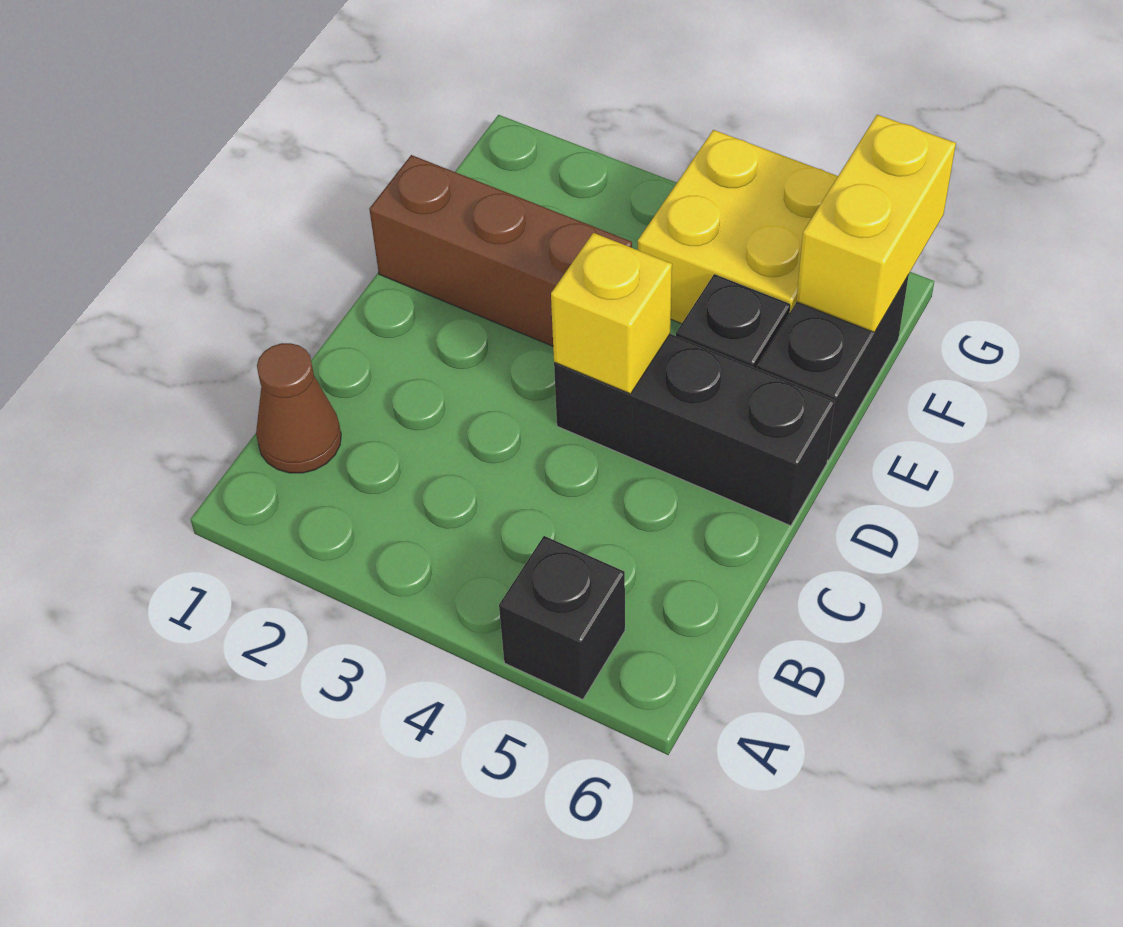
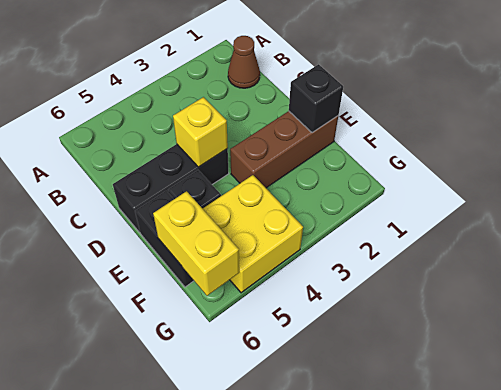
black 1x1 brick [499,536,625,699] -> black 1x1 brick moved to [289,64,343,133]

